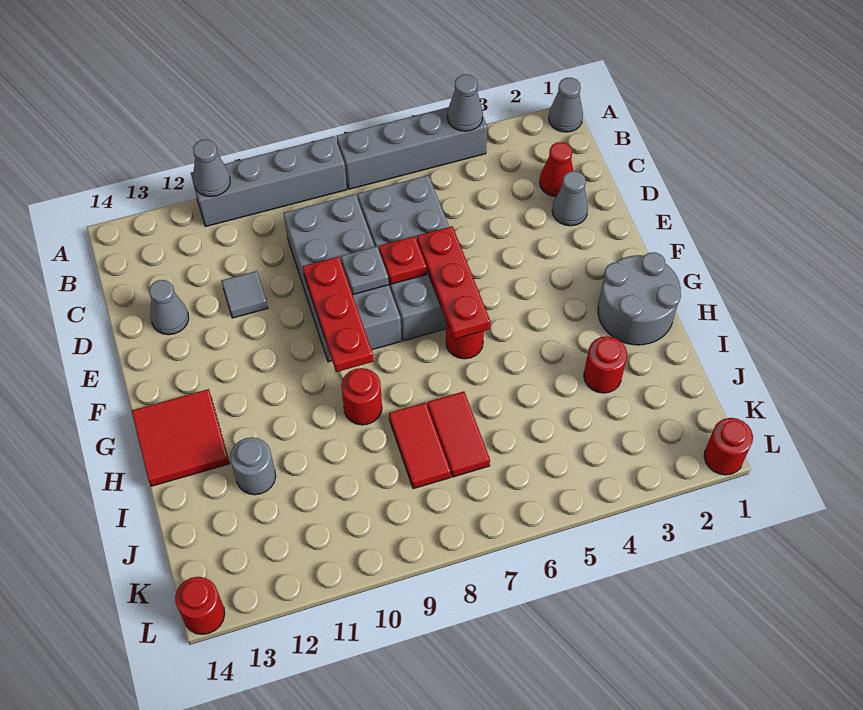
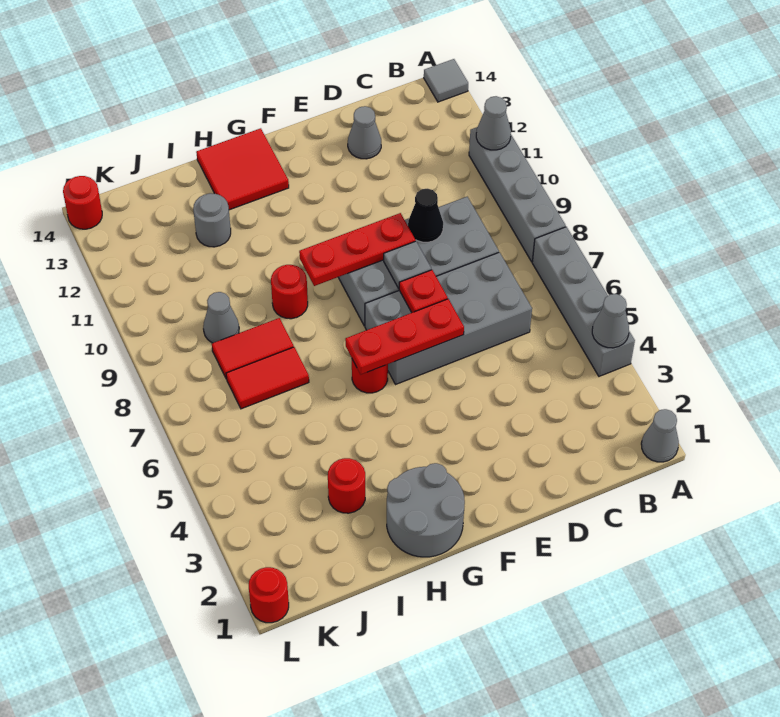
red 1x1 cone [539,142,573,197] -> none
grey 1x1 cone [552,171,588,226] -> grey 1x1 cone moved to [203,292,239,343]
none -> black 1x1 cone [408,189,443,242]
grey 1x1 tile [222,271,268,318] -> grey 1x1 tile moved to [424,59,468,102]

